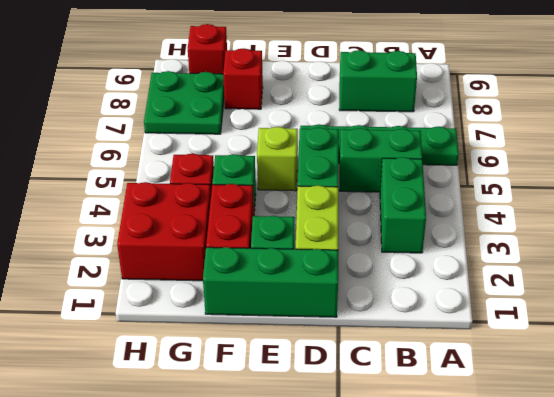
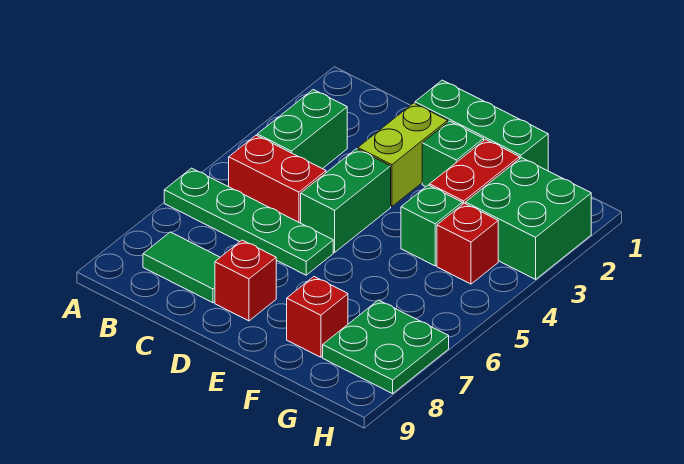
green 1x2 brick [339,128,422,192] -> red 1x2 brick [229,135,326,223]
green 1x2 brick [339,50,417,112] -> green 1x2 tile [143,232,220,303]
lime 1x1 brick [257,127,298,191] -> none
red 2x2 brick [117,182,211,281] -> green 2x2 brick [466,158,591,279]
red 1x1 brick [188,24,227,74] -> red 1x1 brick moved to [215,240,276,321]

